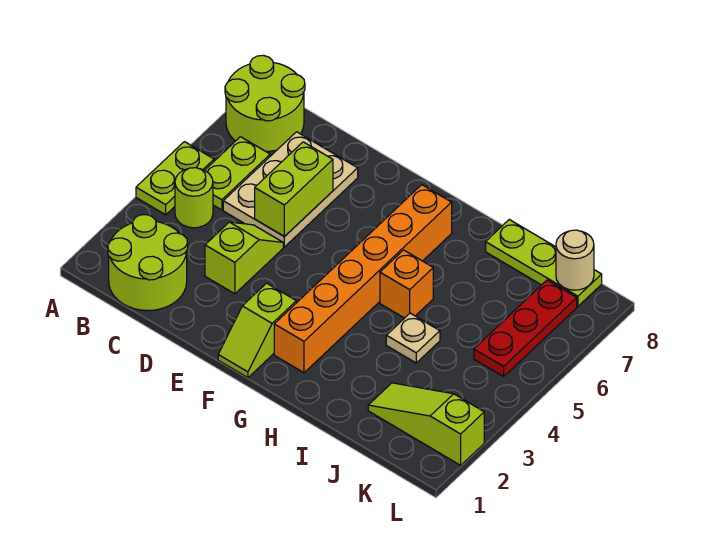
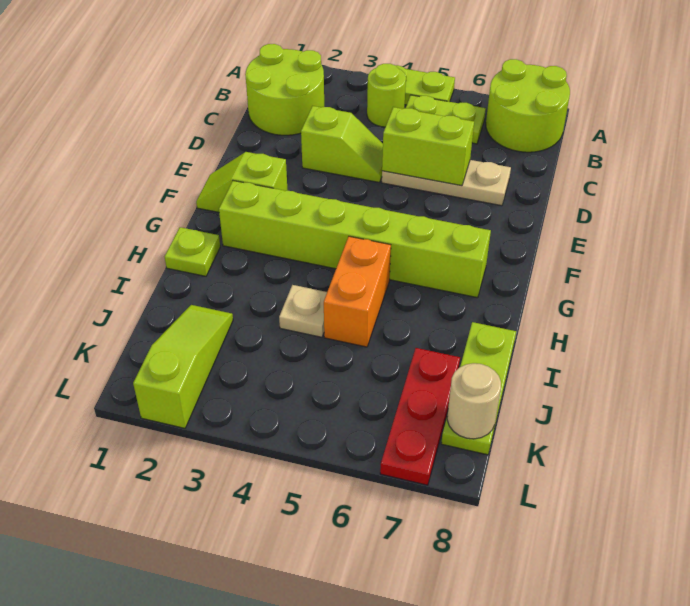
tan 2x3 plate [223,132,358,247] -> tan 1x3 plate [382,160,511,206]
orange 1x6 brick [274,185,452,373] -> lime 1x6 brick [219,181,491,298]
none -> lime 1x1 plate [165,227,220,276]
orange 1x1 brick [380,250,433,318] -> orange 1x2 brick [324,236,391,347]
red 1x3 plate [474,280,577,377] -> red 1x3 plate turned to [380,348,460,485]

